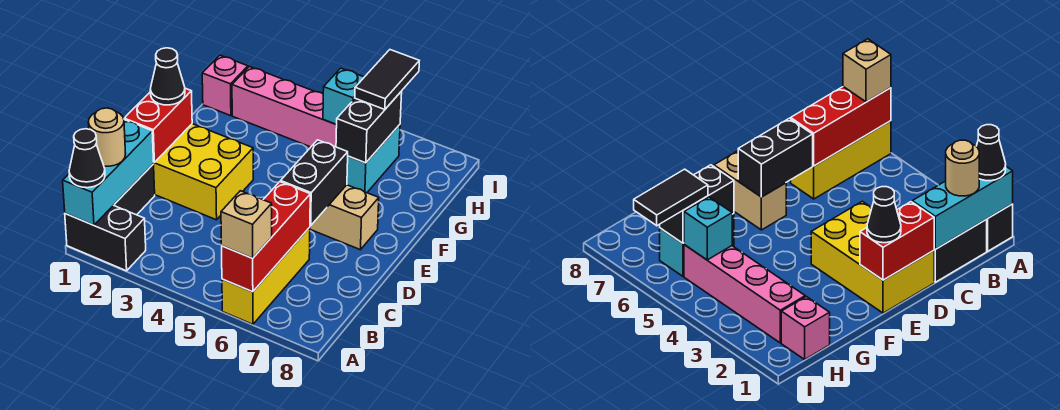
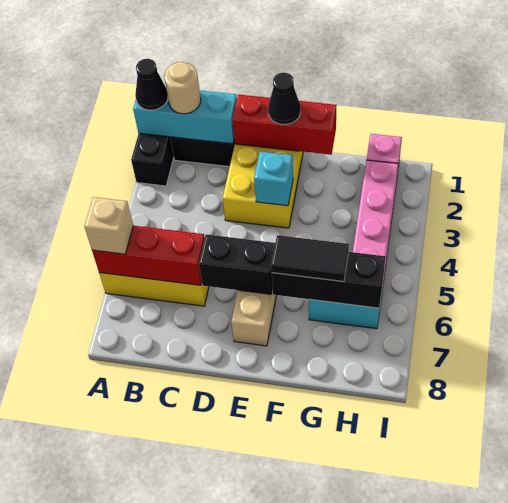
red 1x2 brick [124,88,192,162] -> red 1x3 brick [232,94,337,155]
black 1x2 brick [336,91,402,163] -> black 1x3 brick [272,252,385,308]
cyan 1x1 brick [323,68,364,125] -> cyan 1x1 brick moved to [254,152,293,206]
black 1x2 tile [355,50,419,110] -> black 1x2 tile moved to [271,235,349,282]

